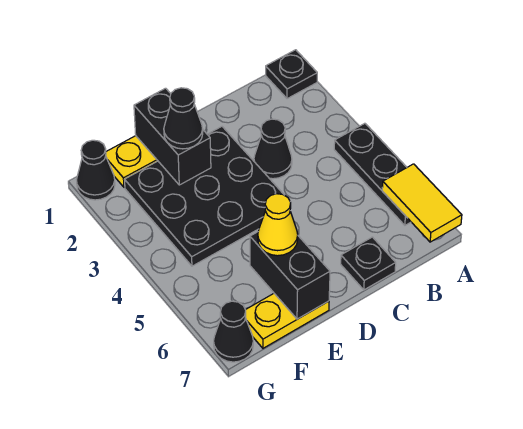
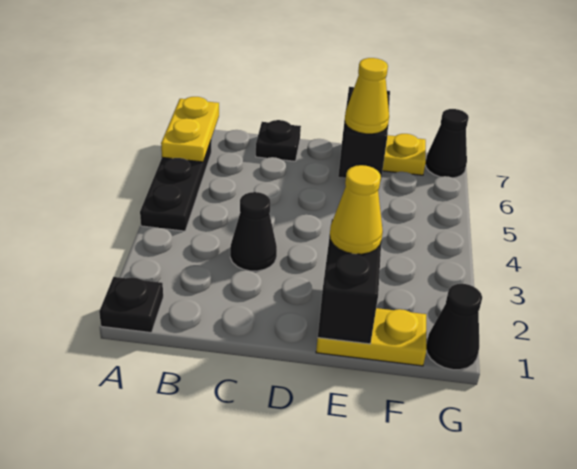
yellow 1x2 tile [382,164,462,242] -> yellow 1x2 plate [161,97,219,162]
black 3x3 plate [125,127,284,266] -> none
black 1x1 cone [164,88,203,149] -> yellow 1x1 cone [330,165,383,254]

